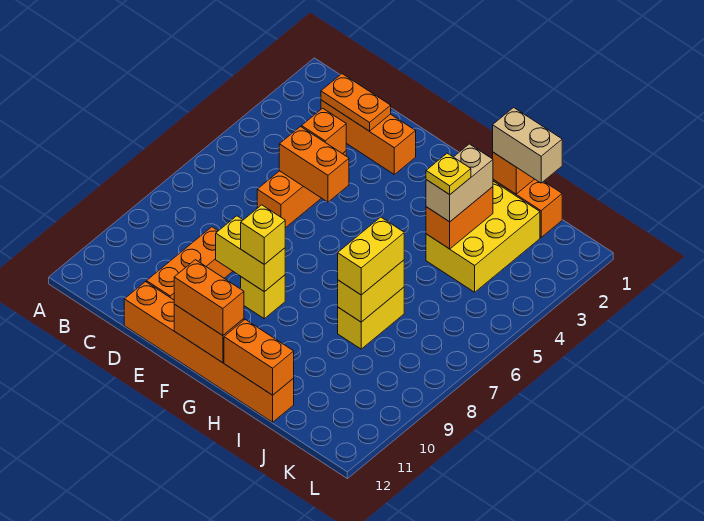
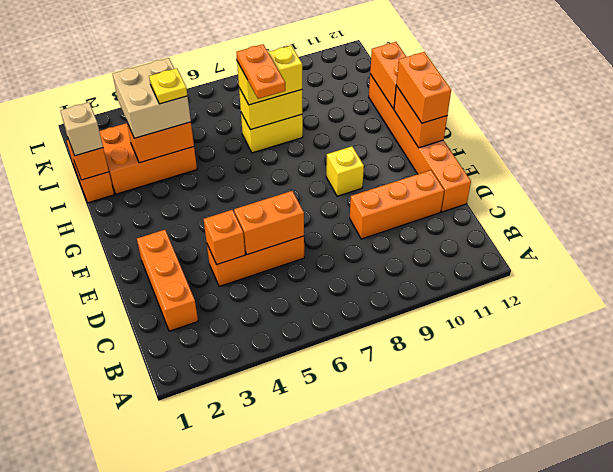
orange 1x2 plate [321,74,391,131] -> orange 1x2 plate moved to [236,44,285,99]
orange 1x2 brick [279,127,349,202] -> orange 1x2 brick turned to [234,191,304,255]
yellow 1x2 brick [216,216,285,292] -> none
yellow 1x1 brick [241,205,285,264] -> none
tan 1x2 brick [493,107,562,183] -> tan 1x1 brick [60,102,103,156]
yellow 2x3 brick [426,181,540,292] -> orange 2x3 brick [99,123,197,194]
tan 1x2 brick [426,144,493,222] -> tan 2x2 brick [113,58,191,138]

